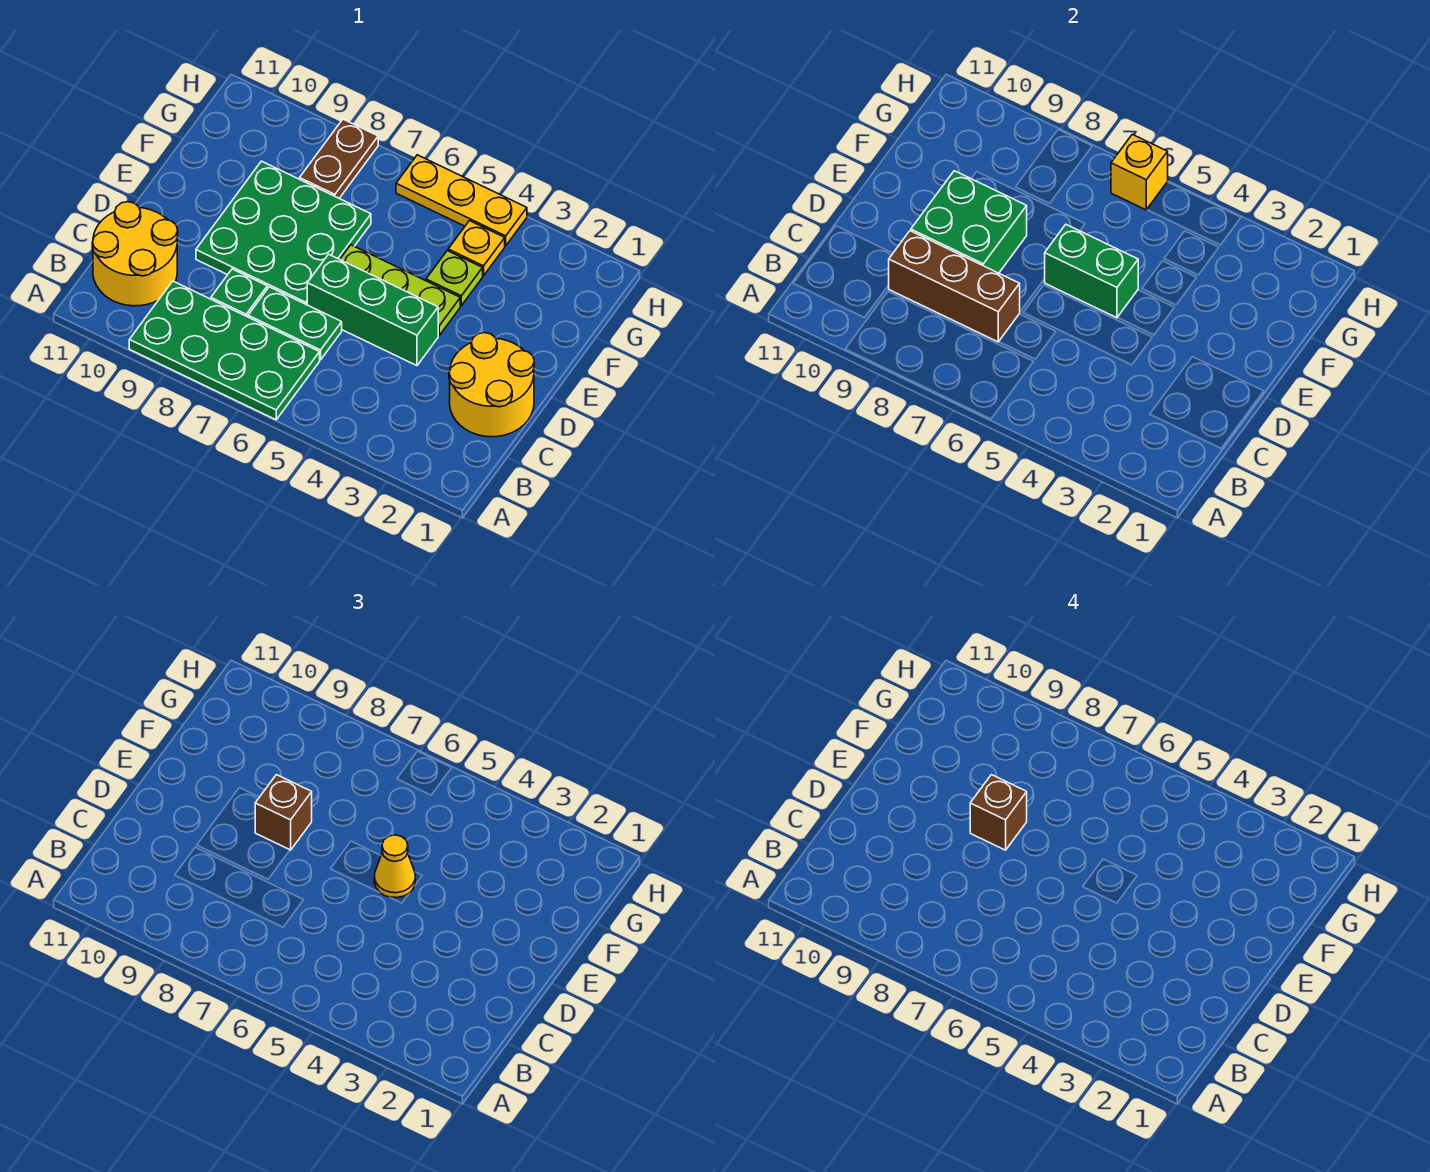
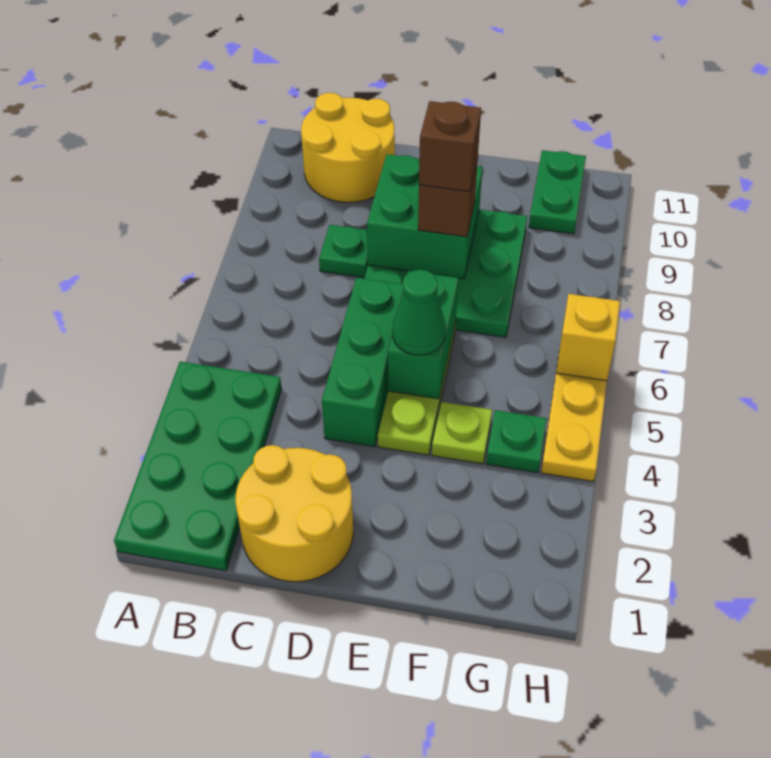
green 2x4 plate [129,281,320,420] -> green 2x4 plate moved to [114,362,282,571]
green 1x2 plate [248,287,342,360] -> green 1x2 plate moved to [529,150,586,234]
brown 1x3 brick [888,231,1020,342] -> none
yellow 1x1 cone [374,835,415,898] -> green 1x1 cone [393,270,446,355]
yellow 1x1 plate [448,221,505,276] -> green 1x1 plate [486,410,547,473]
brown 1x2 plate [300,119,378,198] -> none

